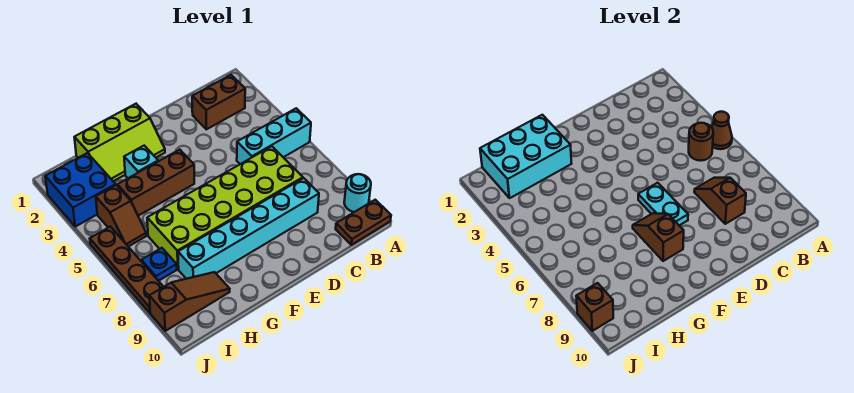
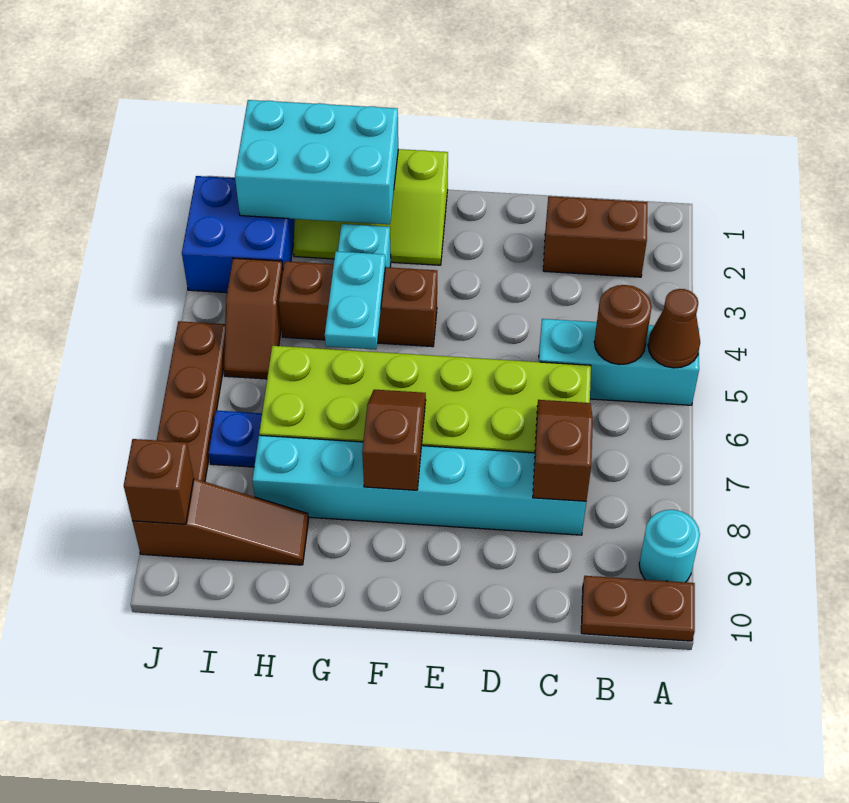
cyan 1x2 plate [638,183,688,225] -> cyan 1x2 plate moved to [325,251,385,350]

